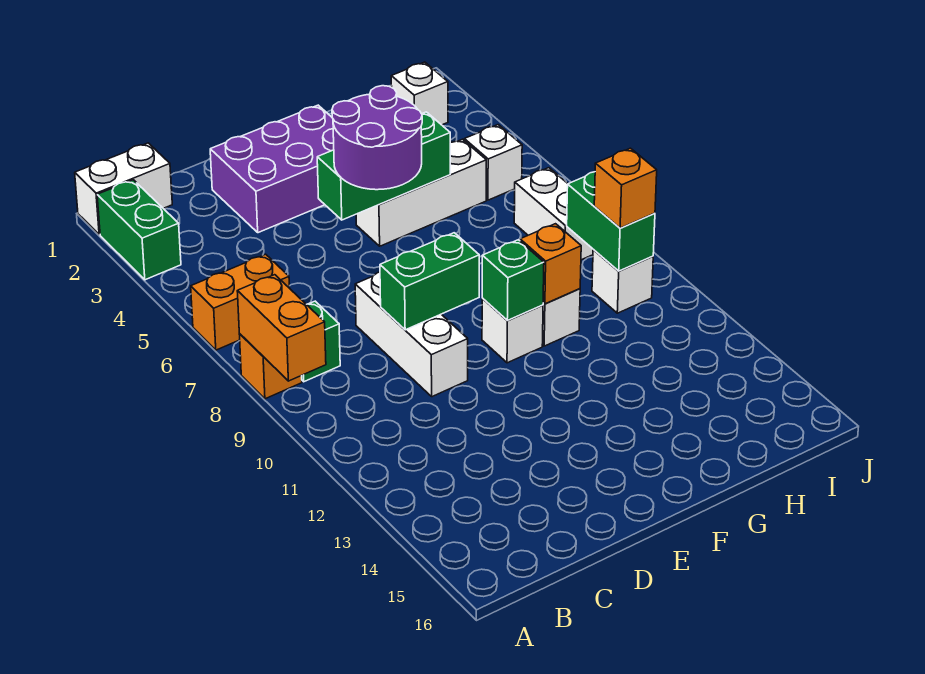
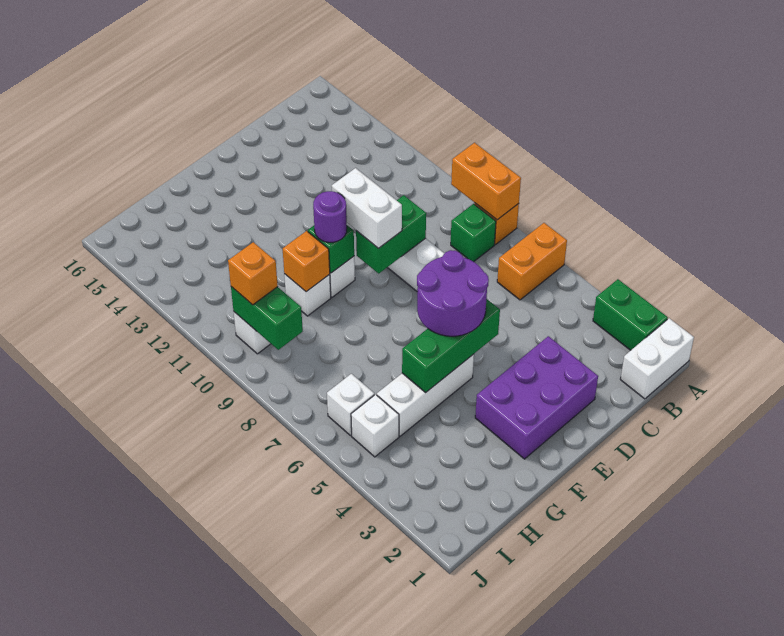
none -> purple 1x1 round brick [313,191,347,242]
white 1x1 brick [391,62,448,125] -> white 1x1 brick moved to [327,374,374,436]
white 1x2 brick [514,168,593,260] -> white 1x2 brick moved to [332,168,402,248]

